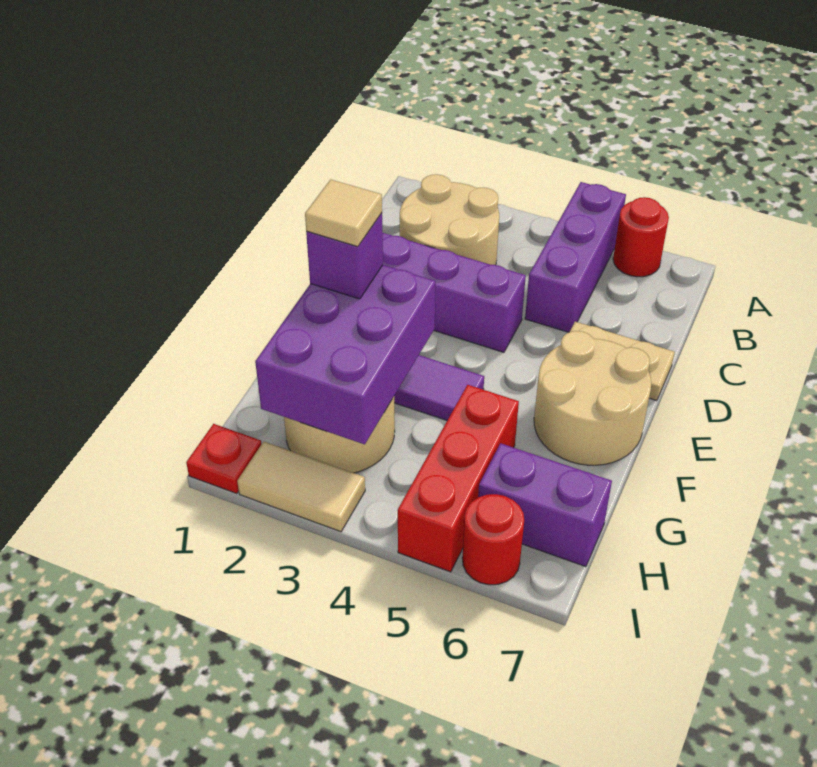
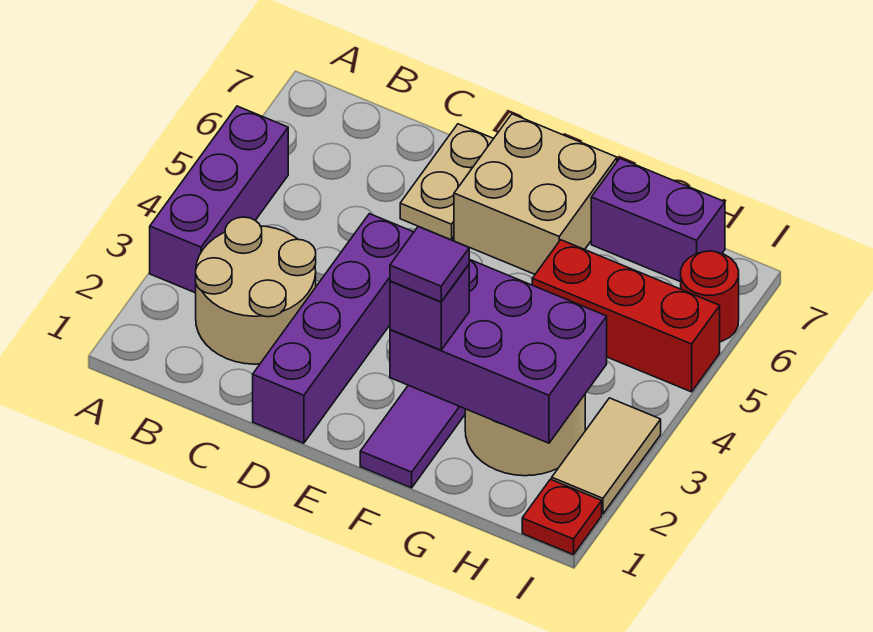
purple 1x3 brick [525,182,626,332] -> purple 1x3 brick turned to [150,106,288,293]
red 1x1 round brick [613,197,669,277] -> none
tan 2x2 round brick [534,331,651,465] -> tan 2x2 brick [454,114,617,274]
tan 1x1 tile [305,180,382,247] -> purple 1x1 tile [390,227,469,302]
purple 1x2 brick [478,443,612,567] -> purple 1x2 brick turned to [591,159,725,282]

